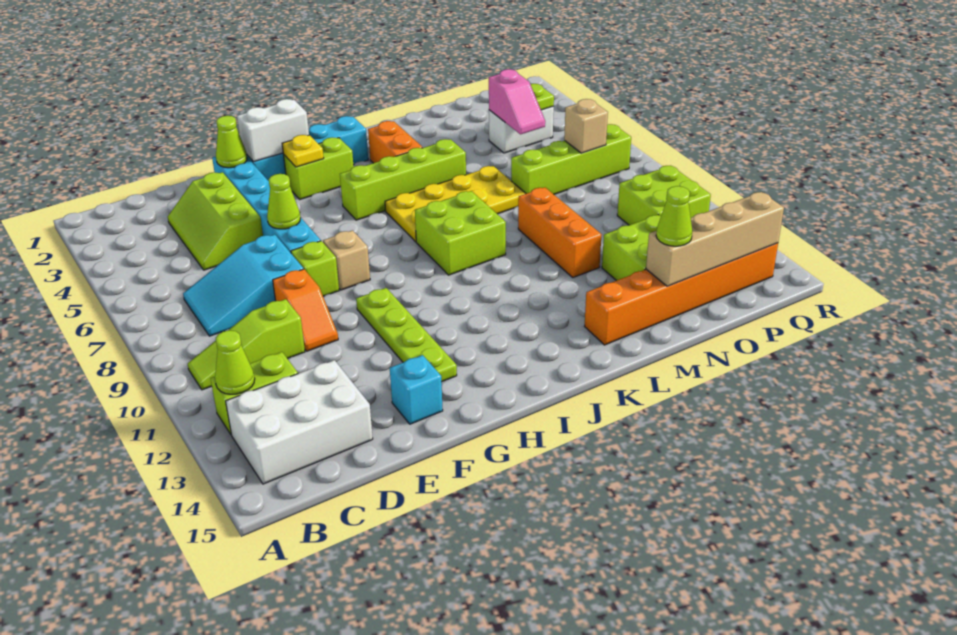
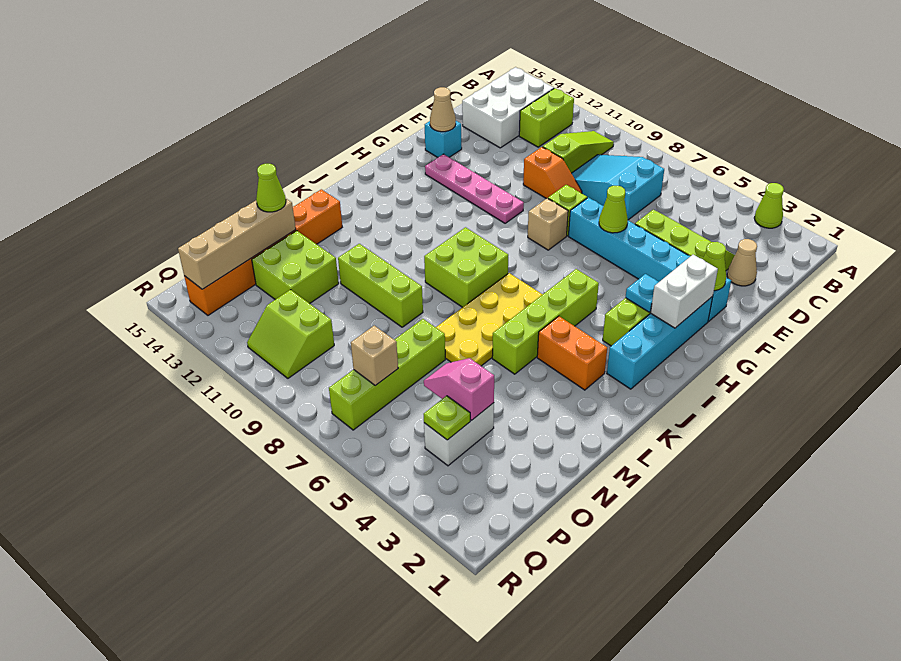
lime 1x1 cone [215,330,255,394] -> lime 1x1 cone moved to [754,183,784,228]
cyan 2x3 slope [183,234,304,336] -> cyan 2x3 slope turned to [571,155,664,220]
none -> tan 1x1 cone [727,239,757,286]
orange 1x2 slope [273,269,338,351] -> orange 1x2 slope turned to [523,147,582,199]
none -> tan 1x1 cone [430,87,456,132]
lime 1x4 plate [356,288,457,382] -> pink 1x4 plate [425,154,524,223]
yellow 1x1 plate [282,135,324,167] -> cyan 1x1 plate [626,274,659,312]
orange 1x3 brick [518,187,602,277] -> lime 1x3 brick [338,244,423,327]
lime 2x2 brick [617,165,711,225] -> lime 2x2 slope [247,290,334,378]

